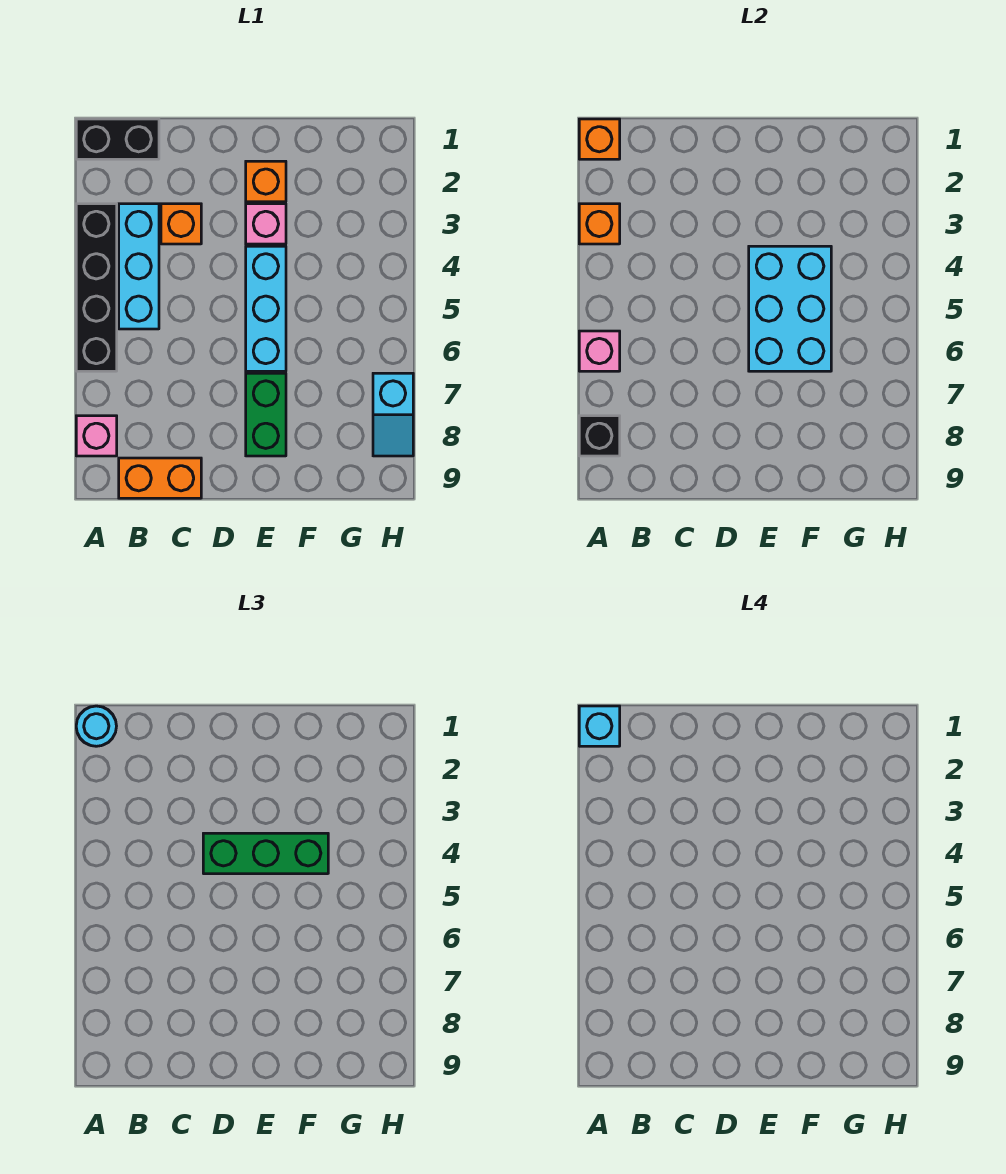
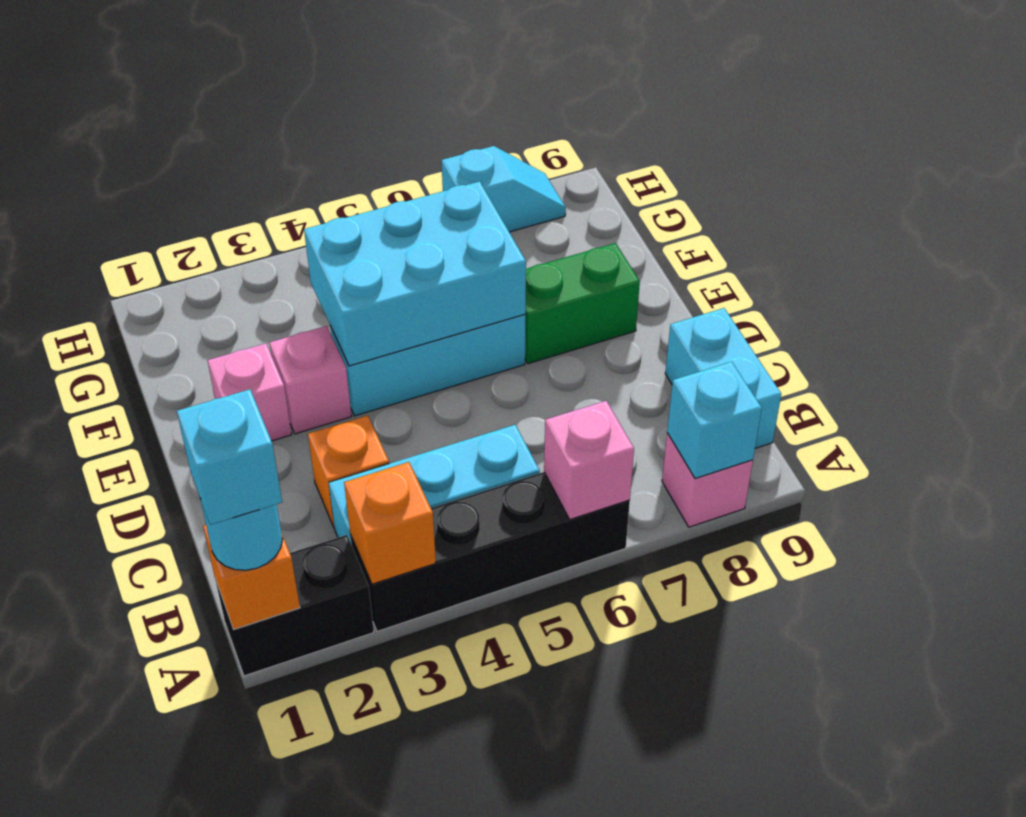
black 1x2 brick [76,119,159,159] -> black 1x2 brick turned to [215,535,374,676]
black 1x1 brick [579,416,620,456] -> cyan 1x1 brick [667,362,762,479]
orange 1x2 brick [119,458,201,498] -> cyan 1x2 brick [665,308,781,448]
green 1x3 brick [203,833,328,874] -> none
orange 1x1 brick [246,161,286,202] -> pink 1x1 brick [207,343,292,441]

